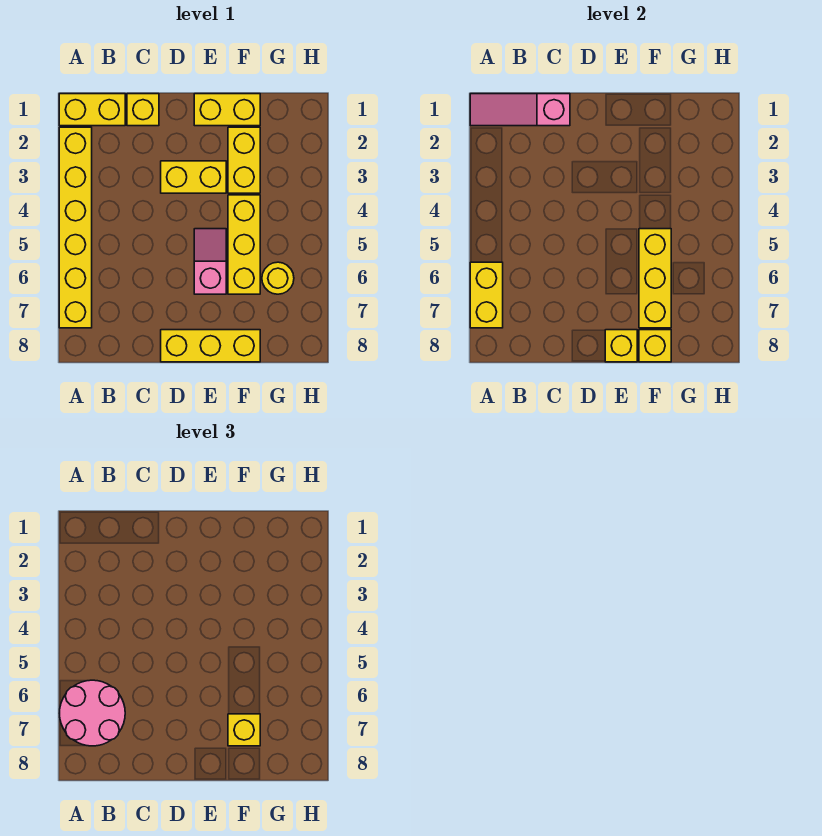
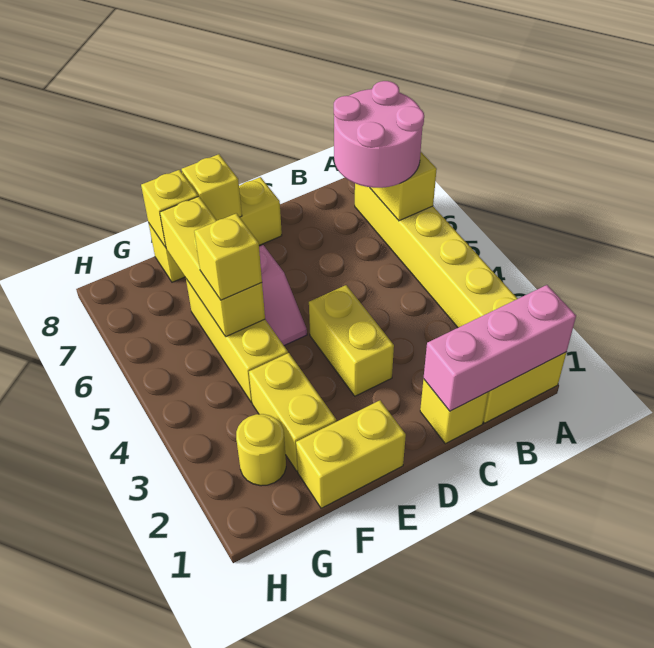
pink 1x3 slope [470,94,570,126] -> pink 1x3 brick [424,285,576,411]
yellow 1x2 brick [161,161,226,193] -> yellow 1x2 brick turned to [309,285,394,396]
yellow 1x1 brick [228,714,260,746] -> yellow 1x1 brick moved to [194,213,262,300]
yellow 1x1 round brick [262,262,294,294] -> yellow 1x1 round brick moved to [236,414,286,486]

